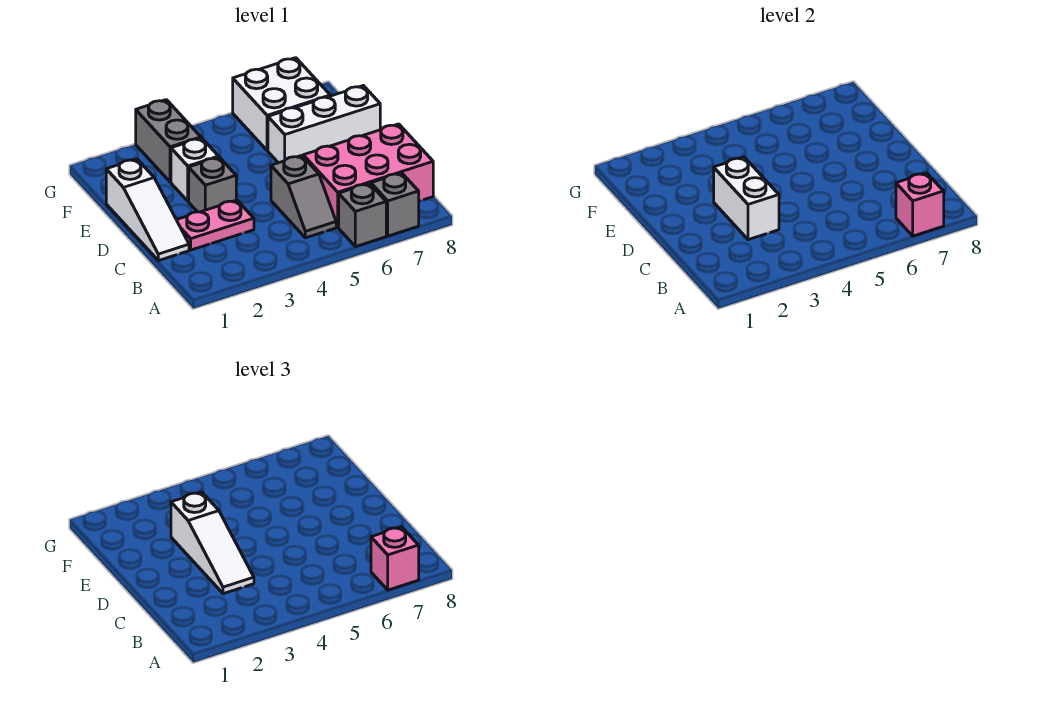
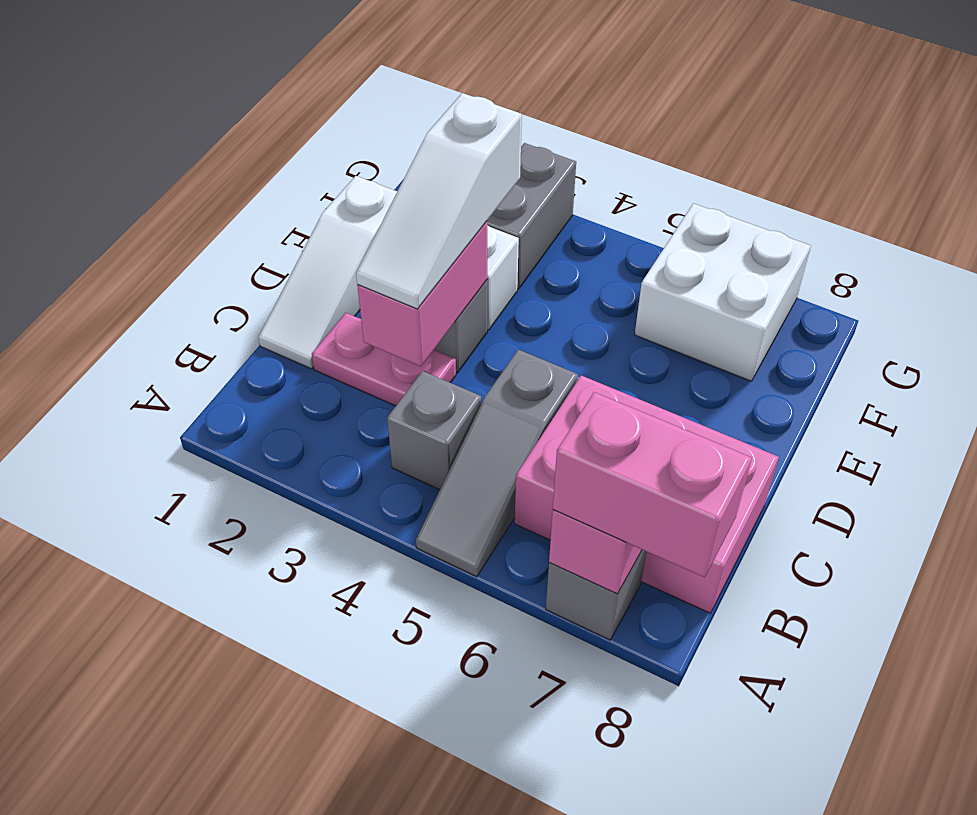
grey 1x1 brick [339,183,386,247] -> grey 1x1 brick moved to [387,371,481,490]
pink 1x1 brick [371,527,419,590] -> pink 1x2 brick [553,392,752,578]
grey 1x2 slope [271,155,336,238] -> grey 1x3 slope [416,350,578,577]
white 1x2 brick [714,157,779,240] -> pink 1x2 brick [357,221,487,366]
white 1x3 brick [268,86,380,163] -> none

